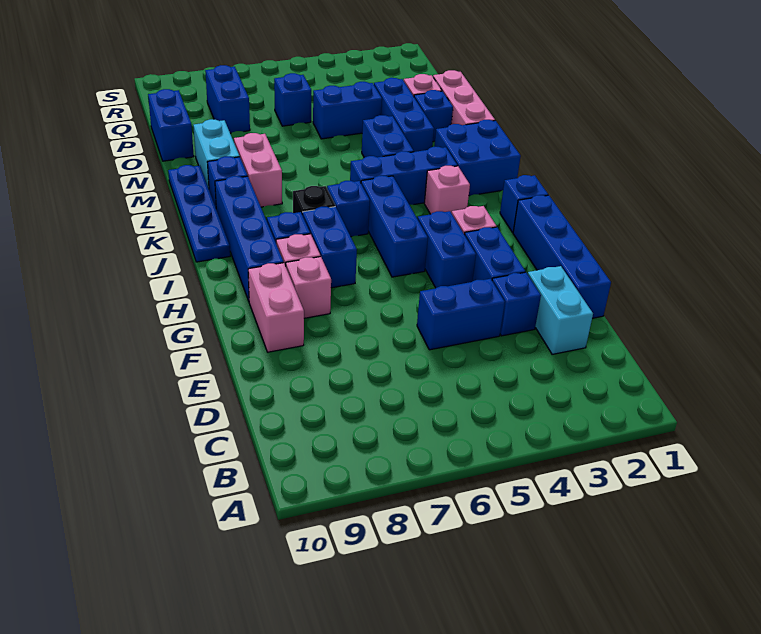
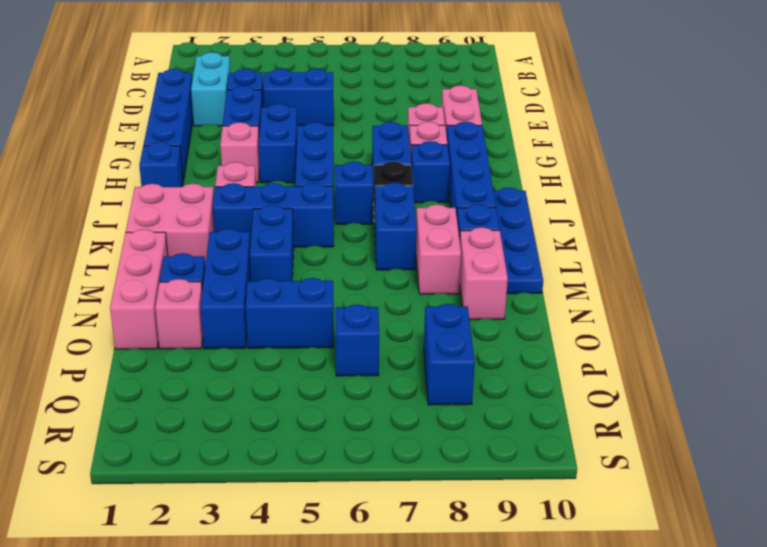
blue 2x2 brick [434,120,521,196] -> pink 2x2 brick [126,183,214,265]
cyan 1x2 brick [193,119,240,188] -> pink 1x2 brick [460,227,508,320]
blue 1x2 brick [148,89,194,161] -> blue 1x2 brick moved to [375,183,417,270]

